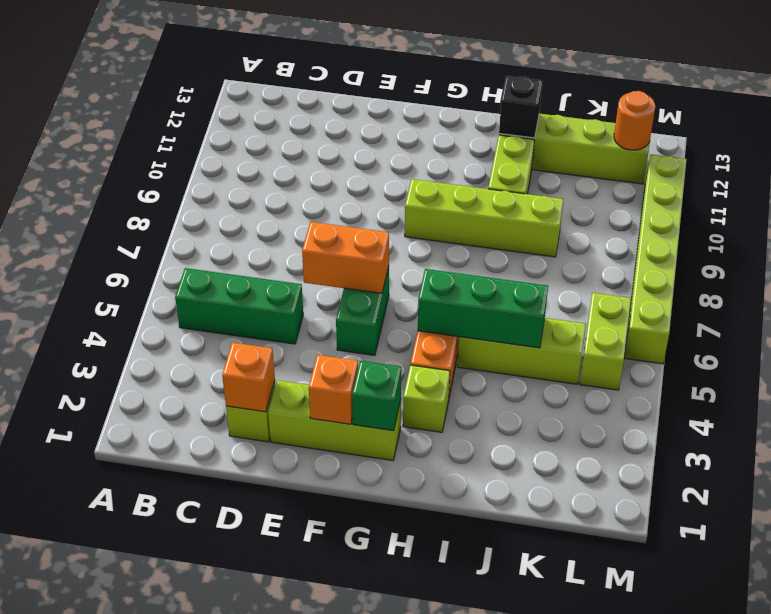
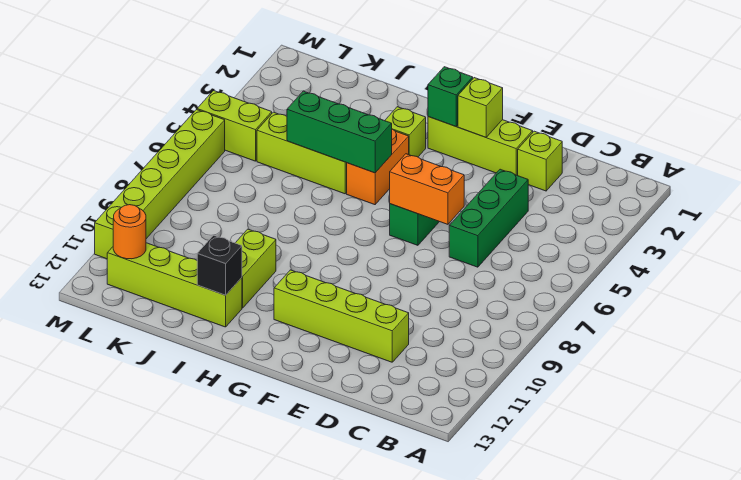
green 1x3 brick [175,268,303,344] -> green 1x3 brick turned to [449,169,528,267]
orange 1x1 brick [222,342,275,412] -> none
orange 1x1 brick [309,355,358,424] -> lime 1x1 brick [458,78,503,137]
lime 1x4 brick [405,179,563,257] -> lime 1x4 brick moved to [274,270,409,362]
lime 1x2 brick [580,293,631,390] -> lime 1x2 brick turned to [197,91,272,161]

